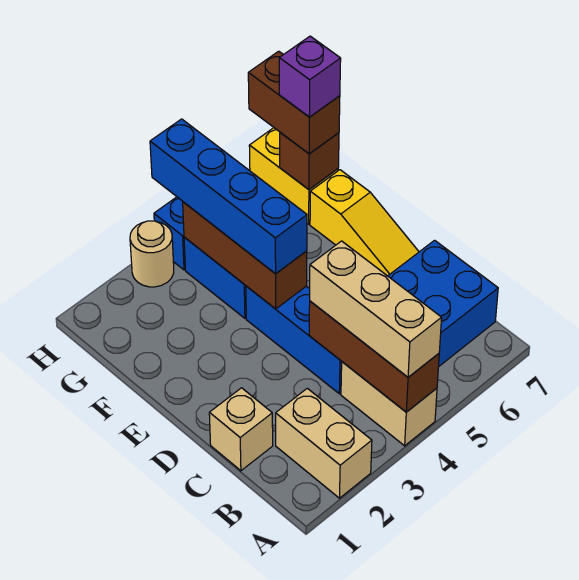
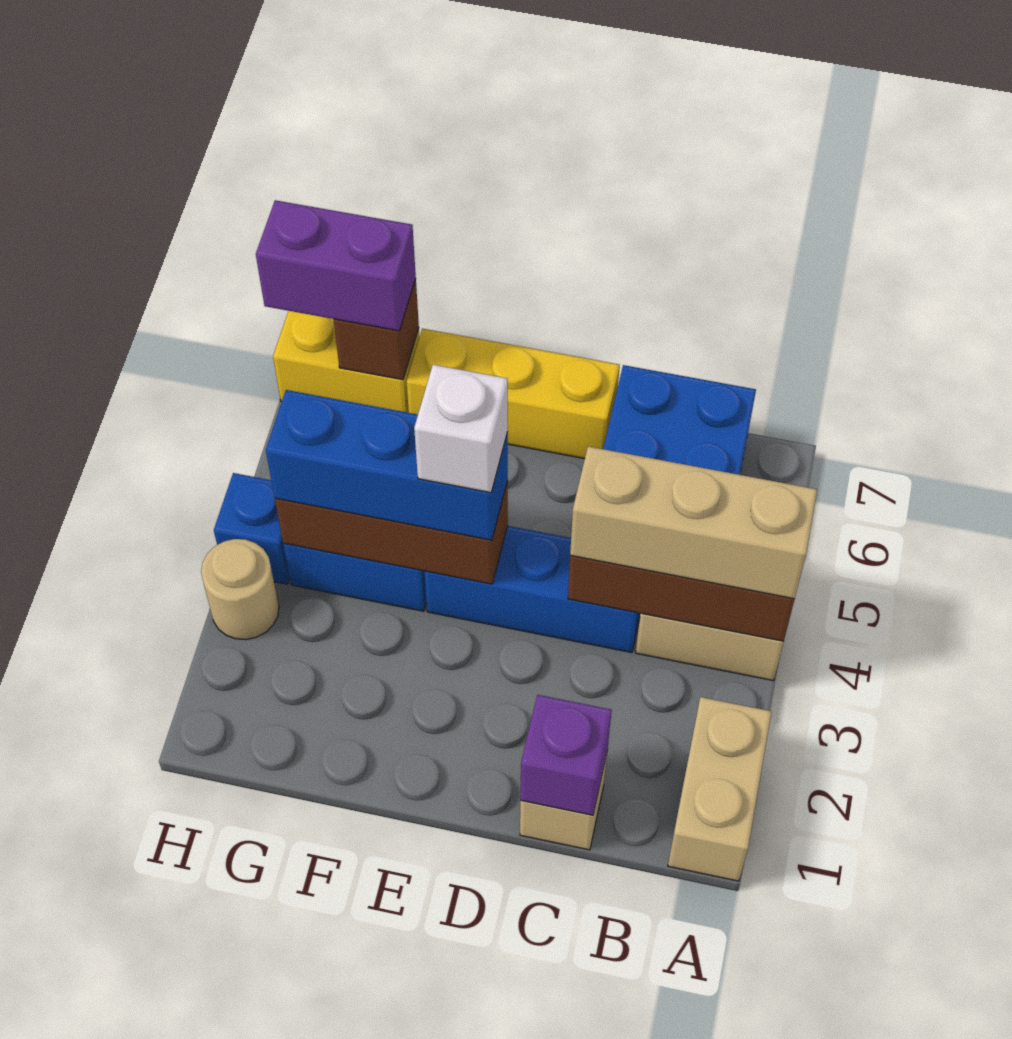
tan 1x2 brick [276,388,372,498] -> tan 1x2 brick turned to [668,697,772,881]
yellow 1x3 slope [310,170,419,276] -> yellow 1x3 brick [406,328,620,459]
blue 1x4 brick [150,119,307,274] -> blue 1x3 brick [266,390,508,540]
none -> white 1x1 brick [414,365,508,493]
brown 1x2 brick [248,51,340,154] -> purple 1x2 brick [256,200,416,331]
purple 1x1 brick [279,36,341,117] -> purple 1x1 brick moved to [520,695,612,815]

